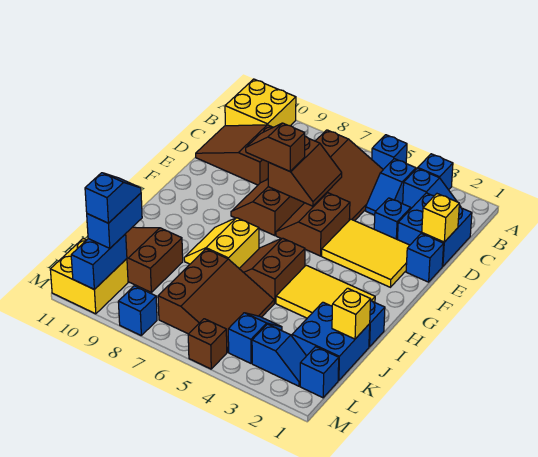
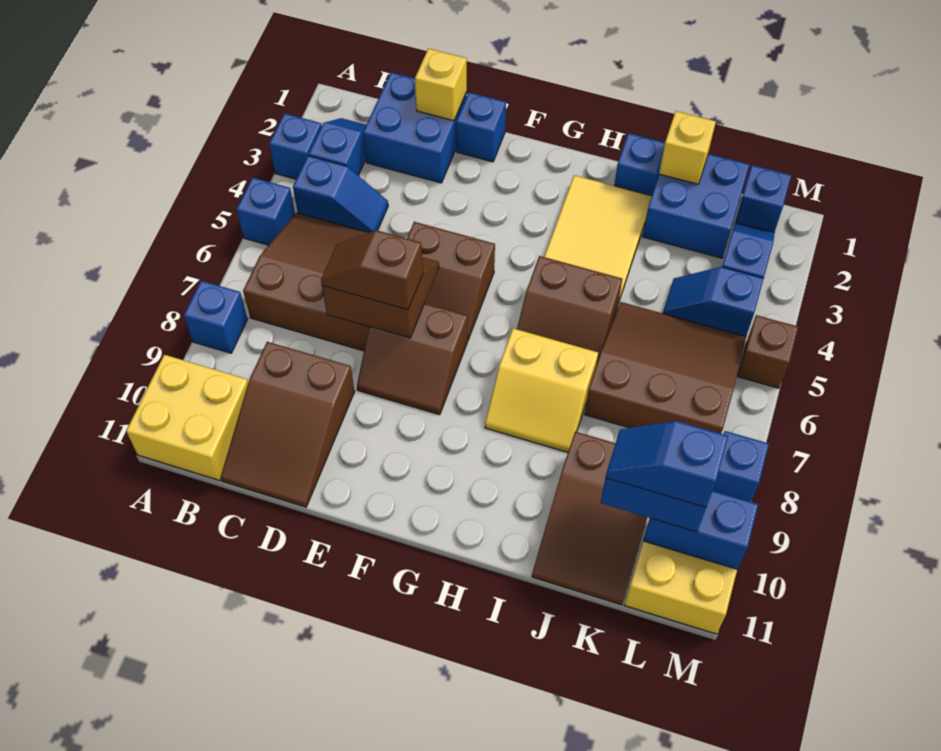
blue 1x1 brick [374,198,411,239] -> blue 1x1 brick moved to [184,281,248,353]
yellow 2x3 tile [322,219,410,287] -> none
brown 1x2 slope [246,123,305,171] -> brown 1x2 slope turned to [321,230,423,310]

